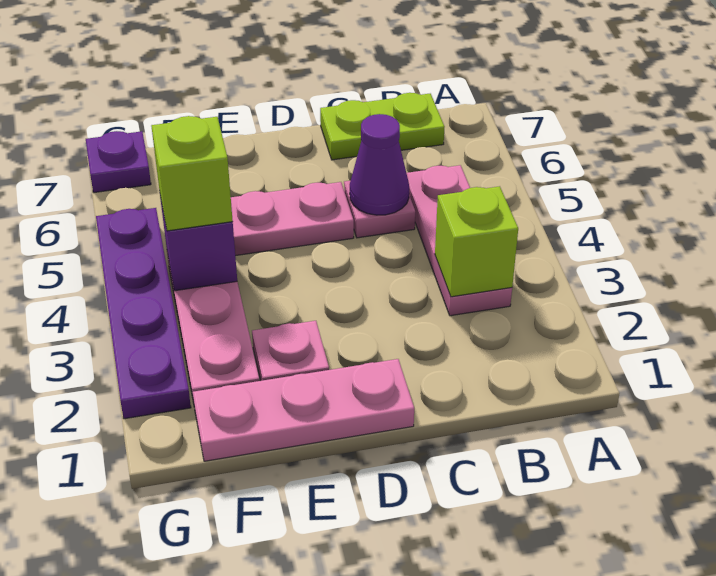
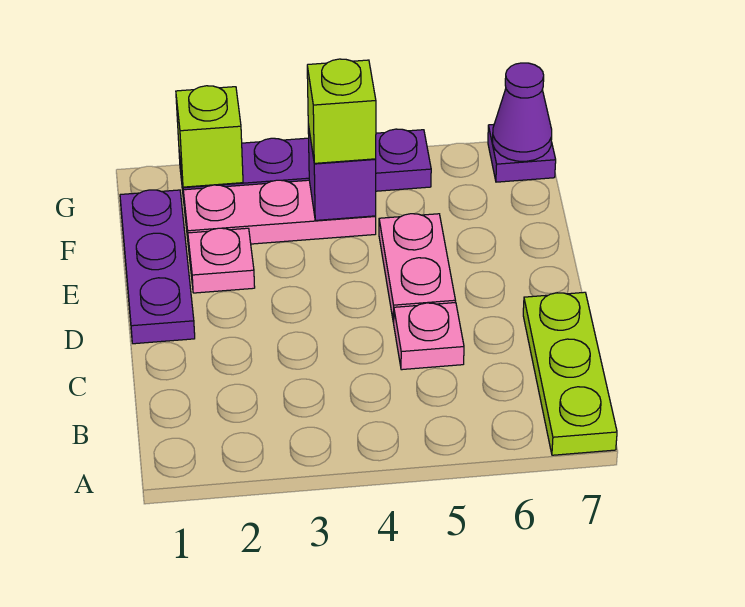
pink 1x3 plate [407,165,512,316] -> none
lime 1x1 brick [435,186,518,297] -> lime 1x1 brick moved to [176,86,243,187]
lime 1x2 plate [320,93,444,160] -> lime 1x3 plate [523,292,617,455]
purple 1x1 cone [350,114,409,215] -> purple 1x1 cone moved to [492,63,552,161]
pink 1x3 plate [193,359,414,461] -> purple 1x3 plate [120,190,195,344]

